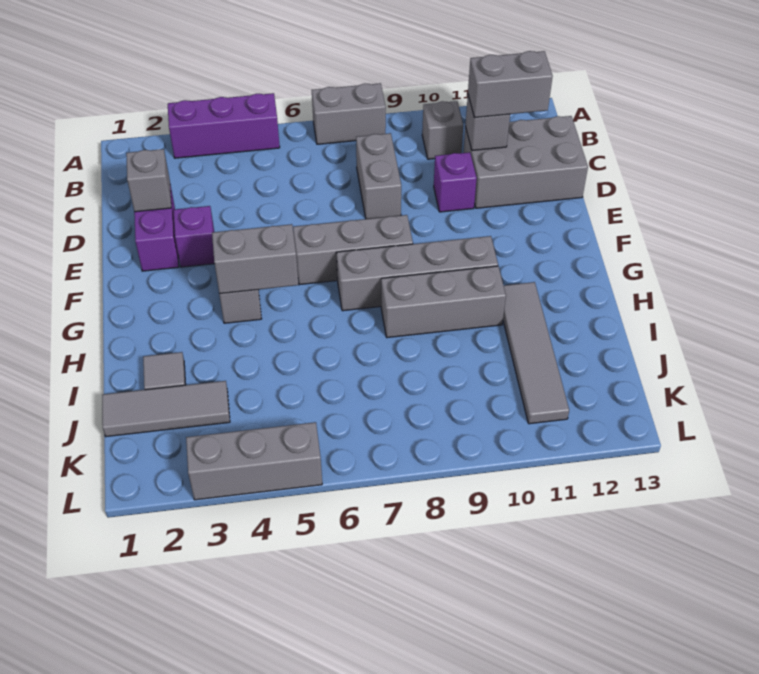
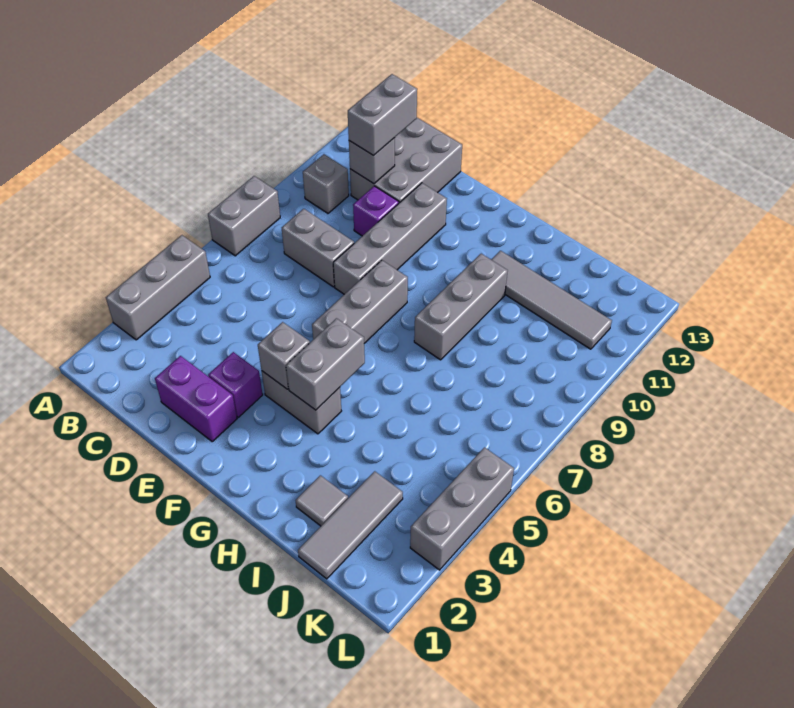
purple 1x3 brick [168,93,280,158] -> grey 1x3 brick [106,235,210,340]
grey 1x1 brick [126,149,171,212] -> grey 1x1 brick moved to [258,322,310,389]
grey 1x4 brick [336,236,498,311] -> grey 1x4 brick moved to [333,183,447,294]

